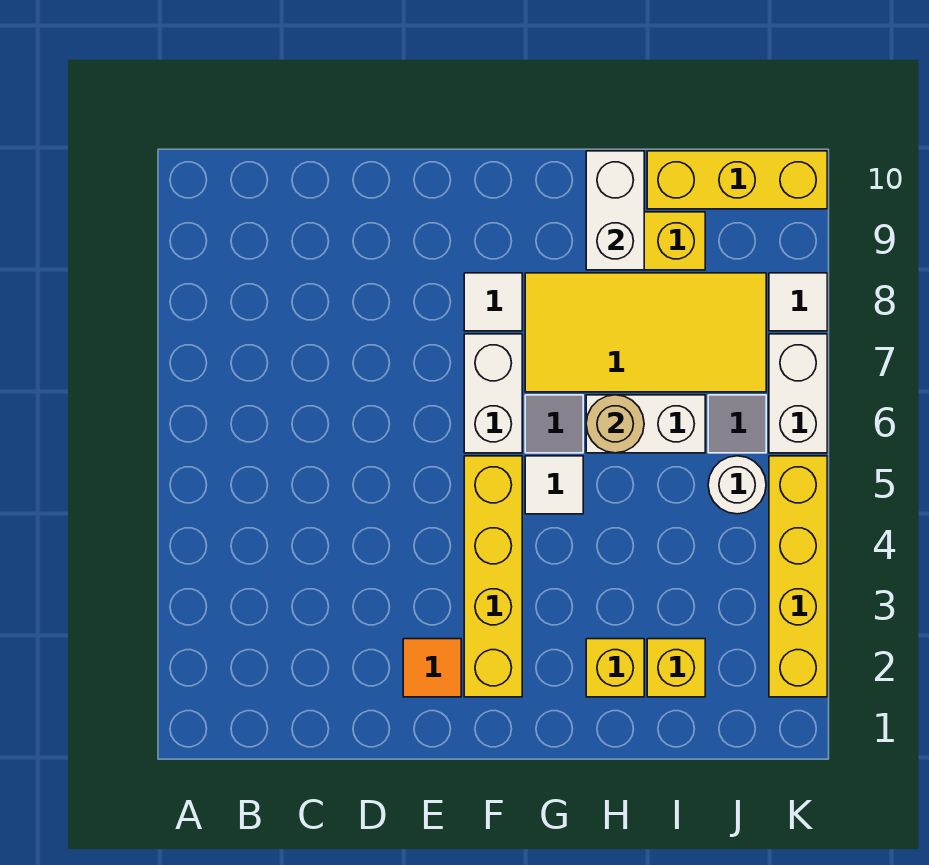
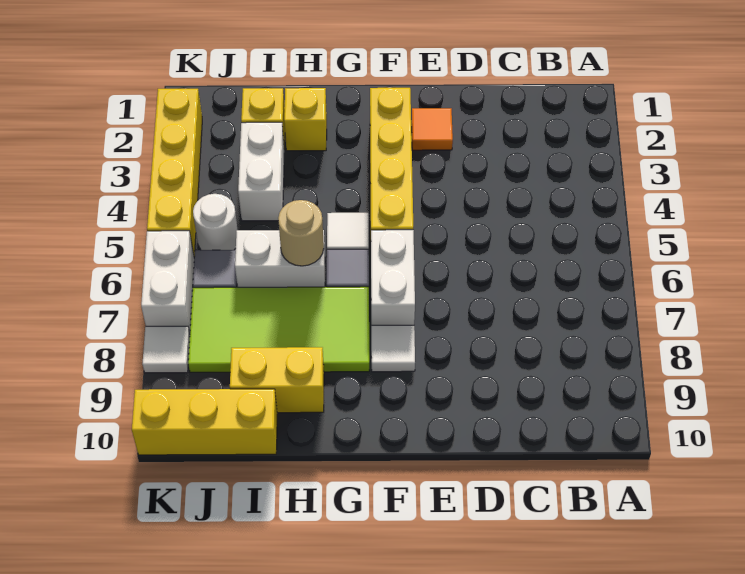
yellow 2x4 tile [525,273,766,392] -> lime 2x4 tile [188,287,369,372]
white 1x2 brick [586,151,644,270] -> white 1x2 brick moved to [238,122,284,221]

